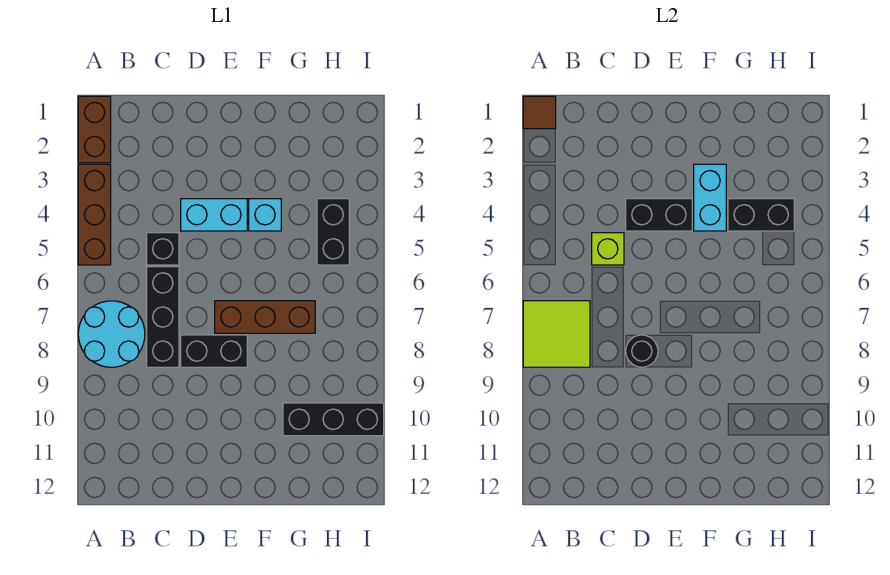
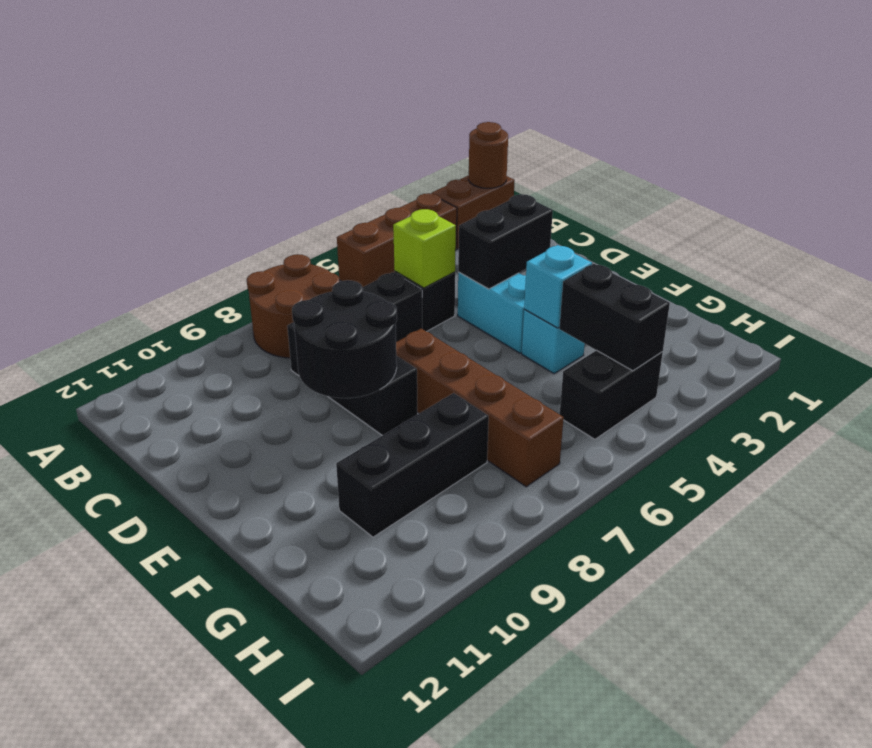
brown 1x1 tile [523,96,556,129] -> brown 1x1 round brick [469,122,508,188]
cyan 2x2 round brick [78,301,145,367] -> brown 2x2 round brick [247,254,340,358]
lime 2x2 tile [523,301,590,367] -> none
black 1x2 brick [626,199,692,231] -> black 1x2 brick turned to [458,194,553,289]
black 1x1 round brick [626,335,658,367] -> black 2x2 round brick [292,280,397,398]
brown 1x3 brick [215,301,315,333] -> brown 1x4 brick [396,329,564,487]
cyan 1x2 brick [694,164,726,231] -> cyan 1x1 brick [524,245,592,328]
black 1x3 brick [283,403,384,436] -> black 1x3 brick turned to [336,393,489,537]

